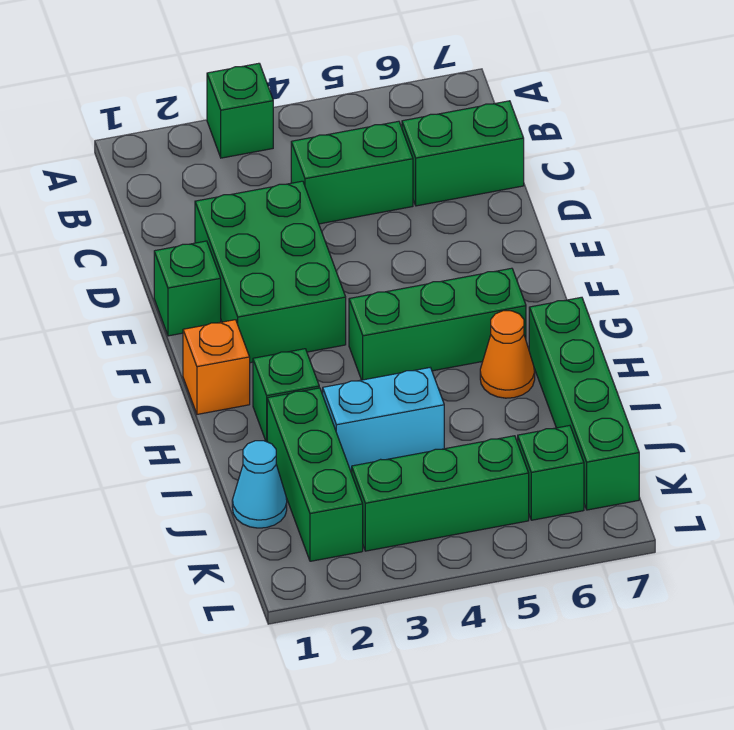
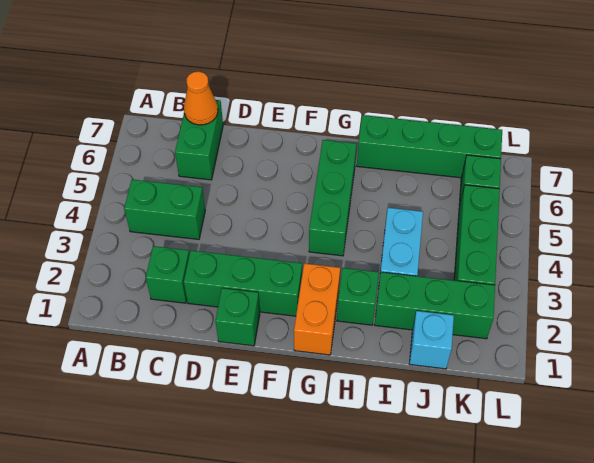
green 1x1 brick [207,63,273,158] -> green 1x1 brick moved to [146,246,189,303]
green 1x2 brick [291,121,413,224] -> green 1x2 brick turned to [124,180,205,239]
green 2x3 brick [195,181,346,363] -> green 1x3 brick [184,251,302,316]
orange 1x1 brick [183,320,250,414] -> orange 1x2 brick [294,263,340,355]
orange 1x1 cone [480,311,535,398] -> orange 1x1 cone moved to [184,72,218,125]
cyan 1x1 cone [232,441,287,528] -> cyan 1x1 brick [409,311,454,369]

